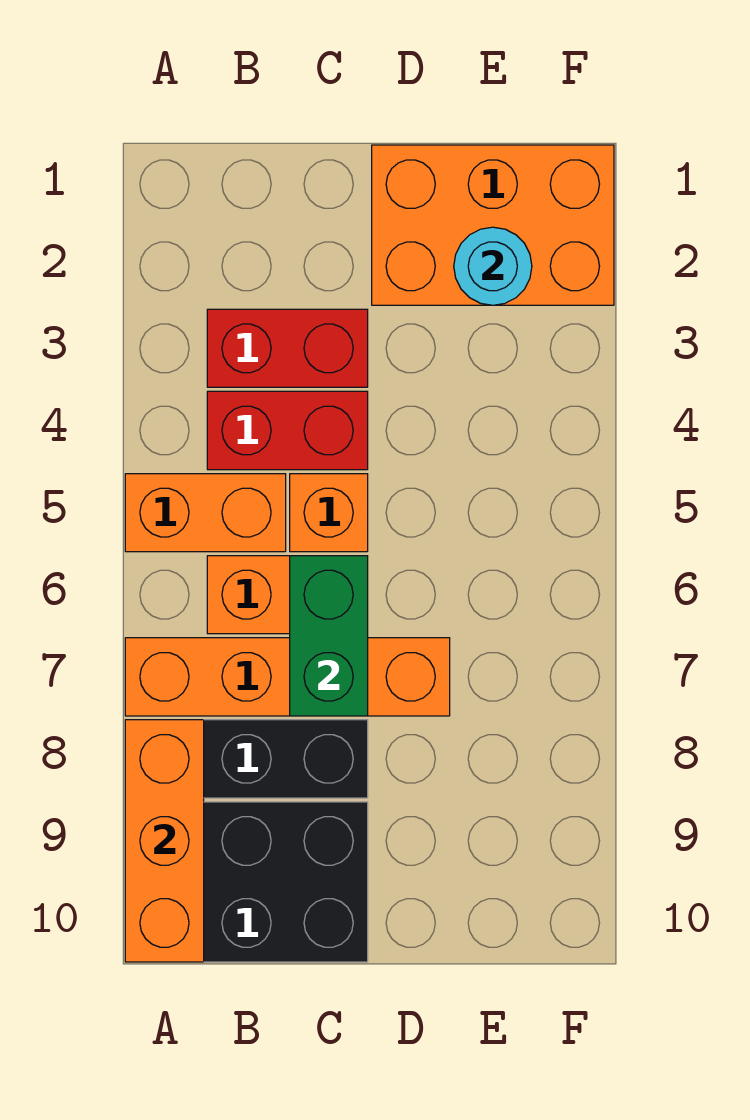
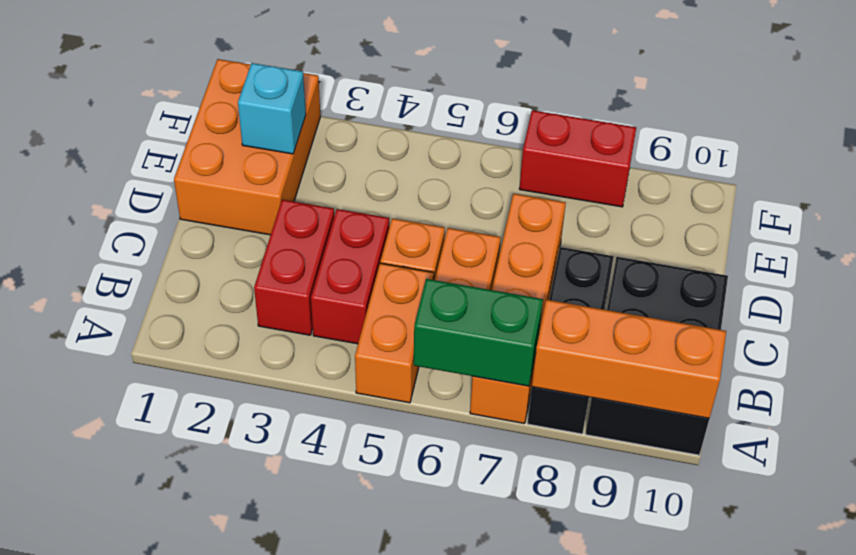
green 1x2 brick [290,556,368,716] -> green 1x2 brick moved to [414,279,543,386]
cyan 1x1 round brick [454,227,532,305] -> cyan 1x1 brick [238,63,306,154]
none -> red 1x2 brick [519,110,636,207]

